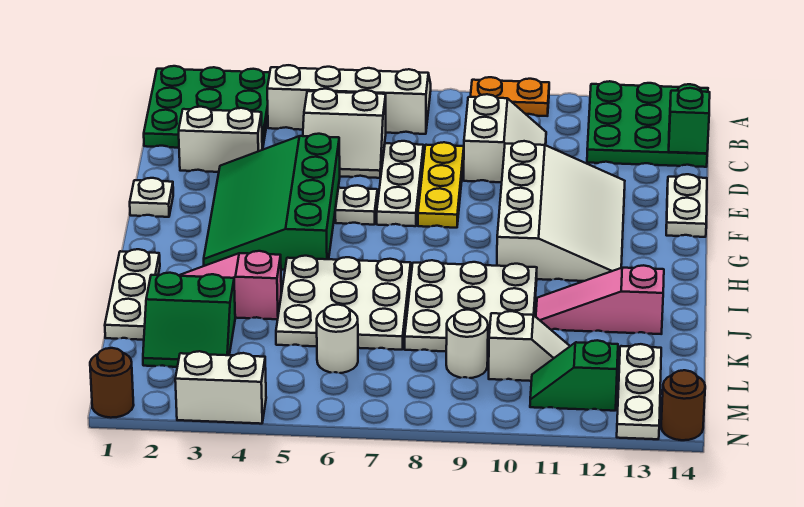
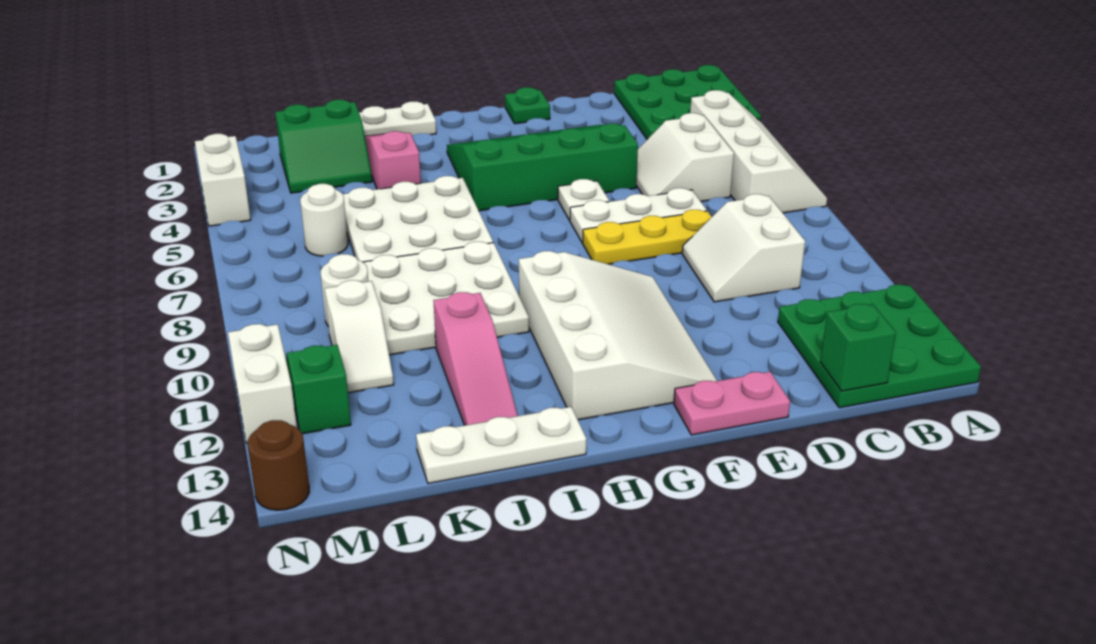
orange 1x2 plate [470,77,549,116] -> none
white 2x2 slope [464,94,546,182] -> white 2x2 slope turned to [682,194,805,302]
white 1x2 brick [179,107,262,172] -> white 1x2 brick moved to [228,324,297,443]
white 3x4 slope [497,141,625,281] -> white 3x4 slope turned to [519,251,717,420]
white 1x2 plate [666,174,707,237] -> pink 1x2 plate [674,372,790,435]
white 1x1 plate [130,178,173,217] -> green 1x1 plate [505,87,550,124]
pink 1x3 slope [536,265,664,334] -> pink 1x3 slope turned to [433,292,518,425]
green 2x2 slope [143,273,235,367] -> green 2x2 slope turned to [275,100,372,193]
white 1x3 plate [617,344,661,439] -> white 1x3 plate moved to [416,407,586,483]
brown 1x1 round brick [90,348,134,418] -> none

